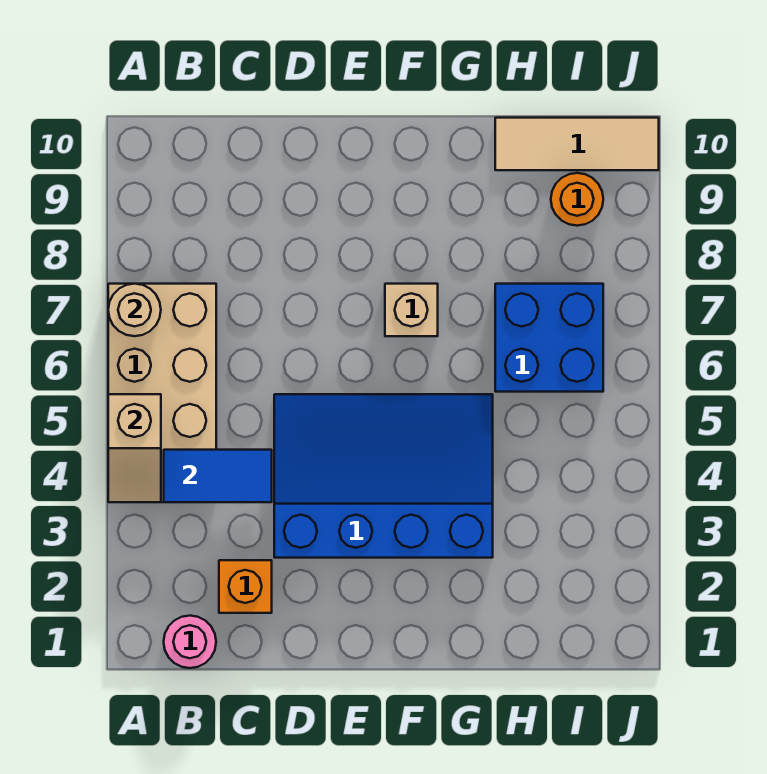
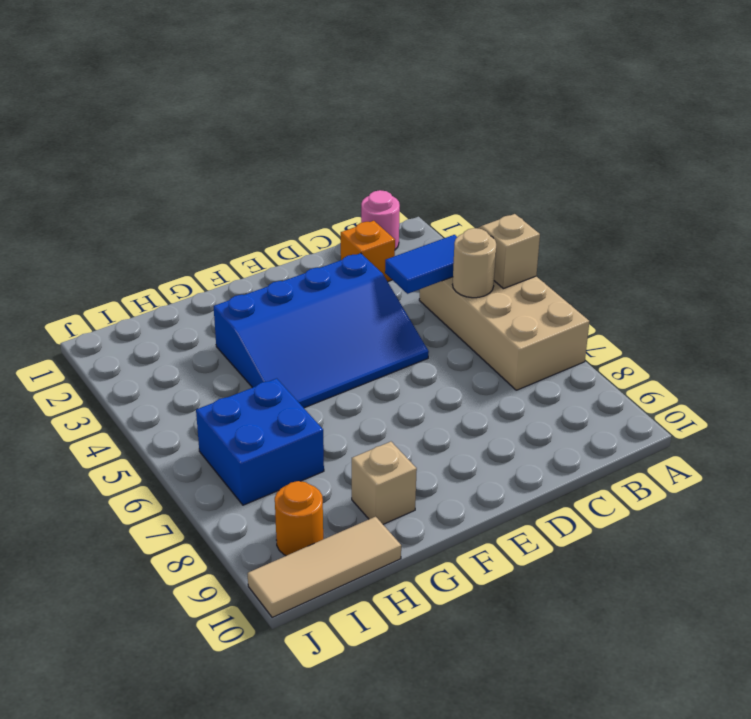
tan 1x1 round brick [108,284,161,336] -> tan 1x1 round brick moved to [453,228,496,298]
tan 1x1 brick [385,284,438,336] -> tan 1x1 brick moved to [352,442,417,524]

